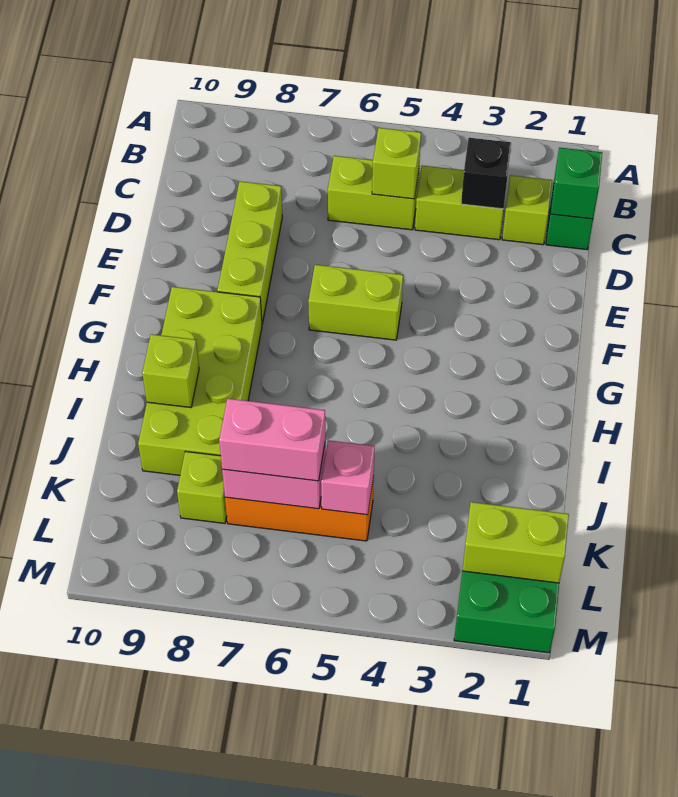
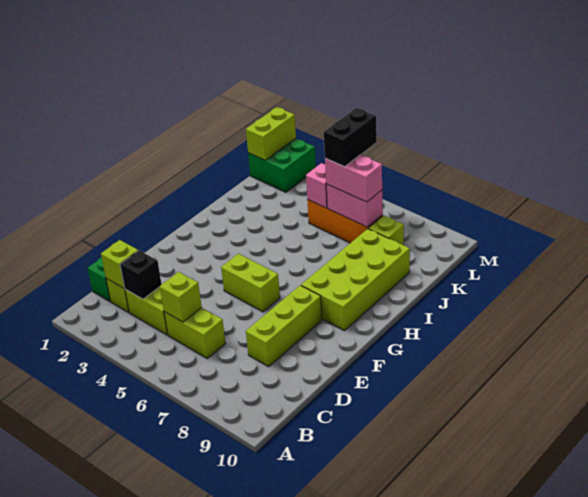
green 1x1 brick [551,148,602,219] -> none
lime 1x1 brick [142,334,199,408] -> lime 1x1 brick moved to [101,240,138,288]
none -> black 1x2 brick [324,108,377,167]
lime 1x2 brick [462,502,569,583] -> lime 1x2 brick turned to [246,107,296,160]

